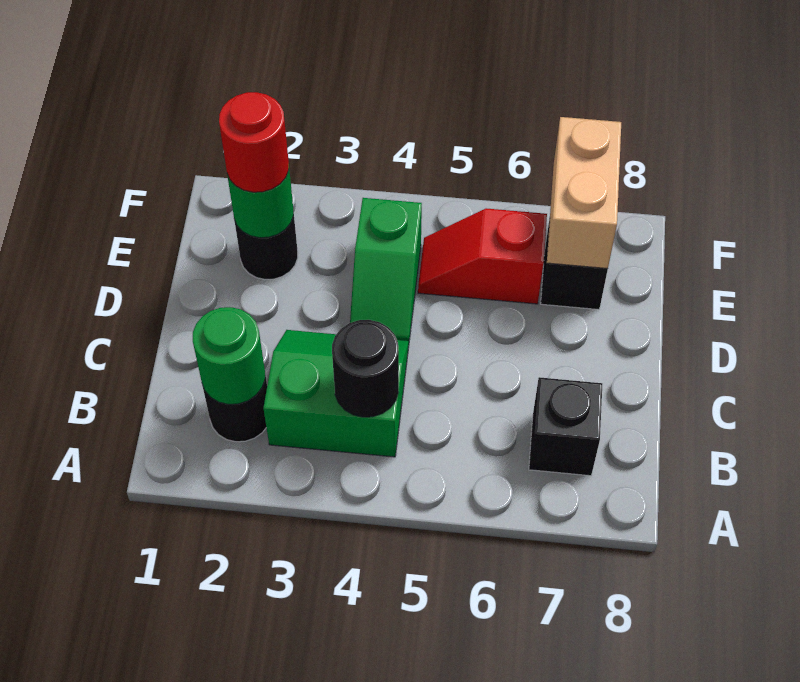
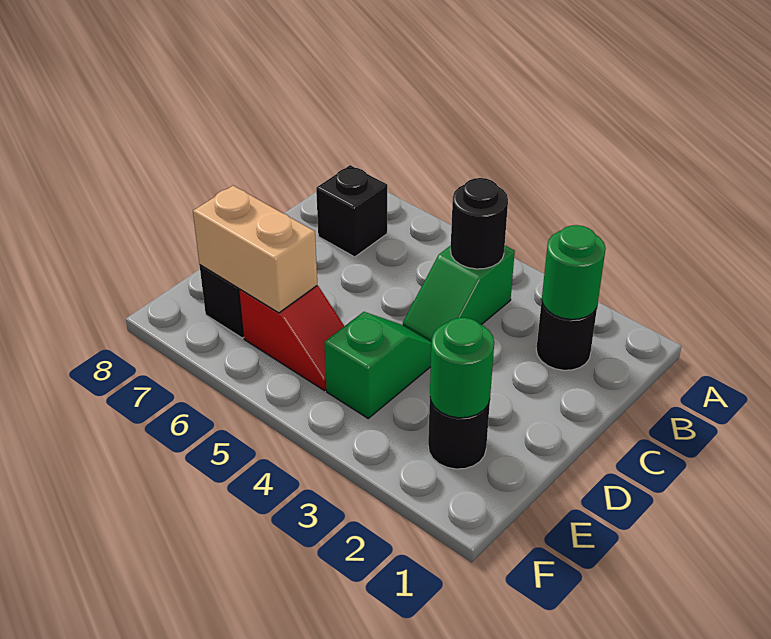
green 2x2 slope [263,330,409,457] -> green 1x2 slope [403,246,515,342]
red 1x1 round brick [219,92,289,192] -> none
tan 1x2 brick [547,117,621,269] -> tan 1x2 brick turned to [193,186,317,313]

